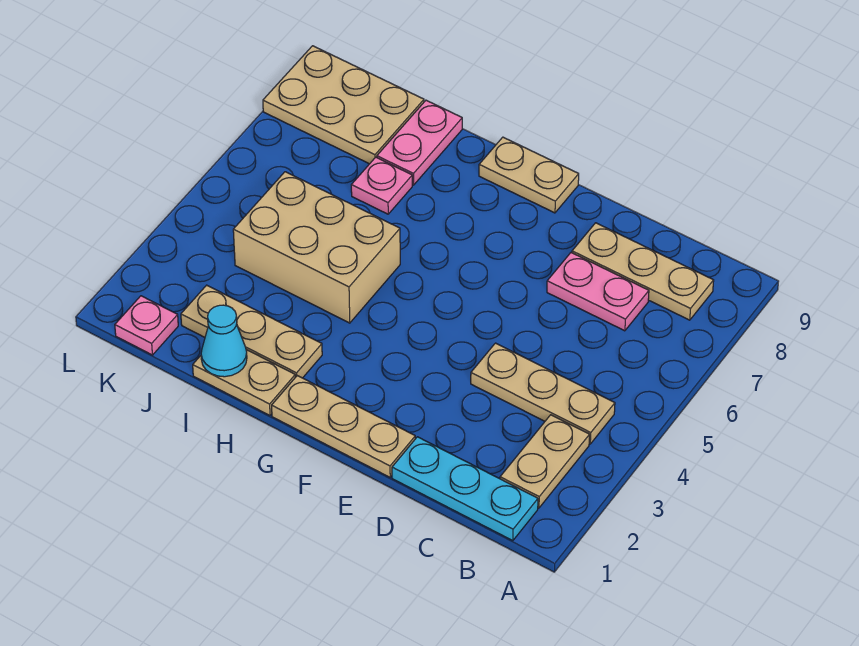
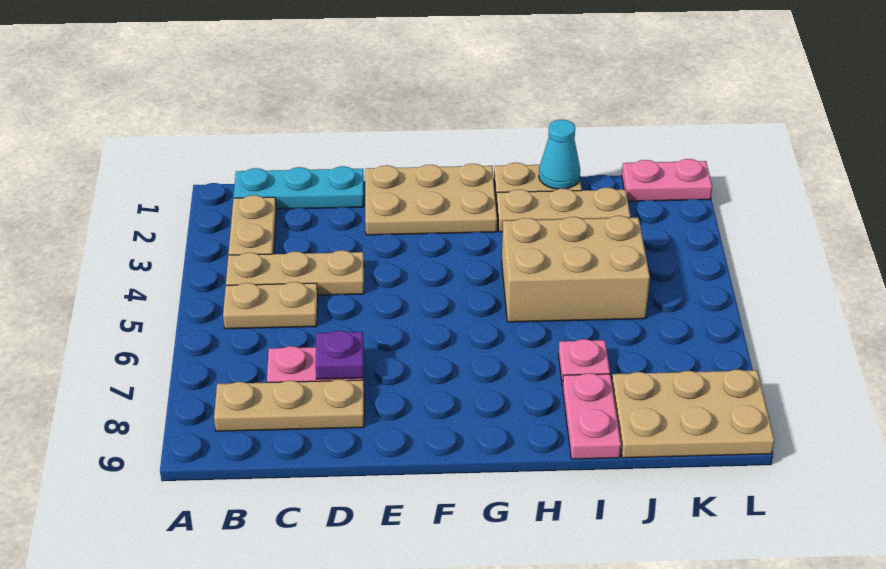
none -> purple 1x1 plate [316,331,364,379]
tan 1x3 plate [272,376,415,477] -> tan 2x3 plate [365,164,497,235]
tan 1x2 plate [479,137,579,213] -> tan 1x2 plate moved to [223,282,318,329]
pink 1x1 plate [115,296,178,355] -> pink 1x2 plate [622,159,712,201]

